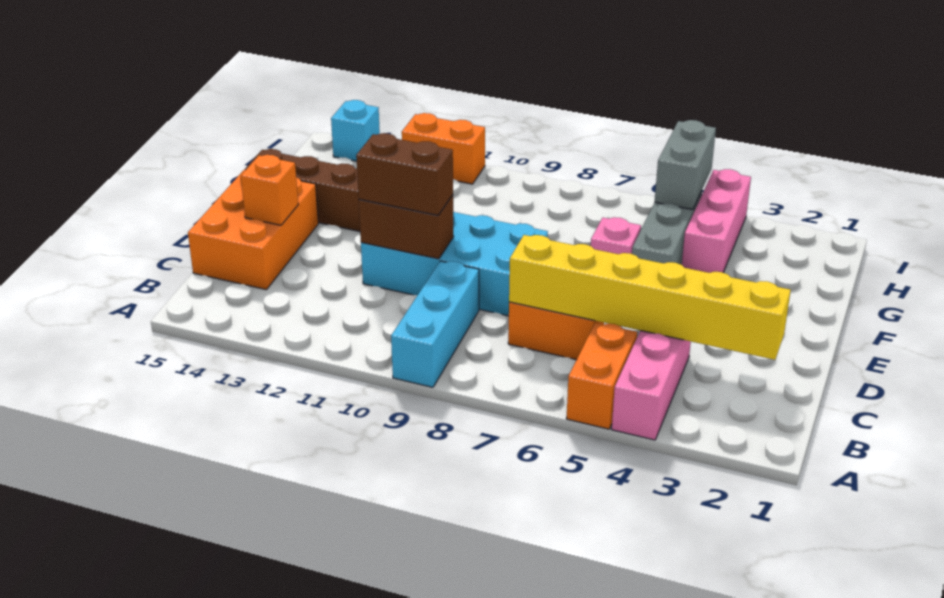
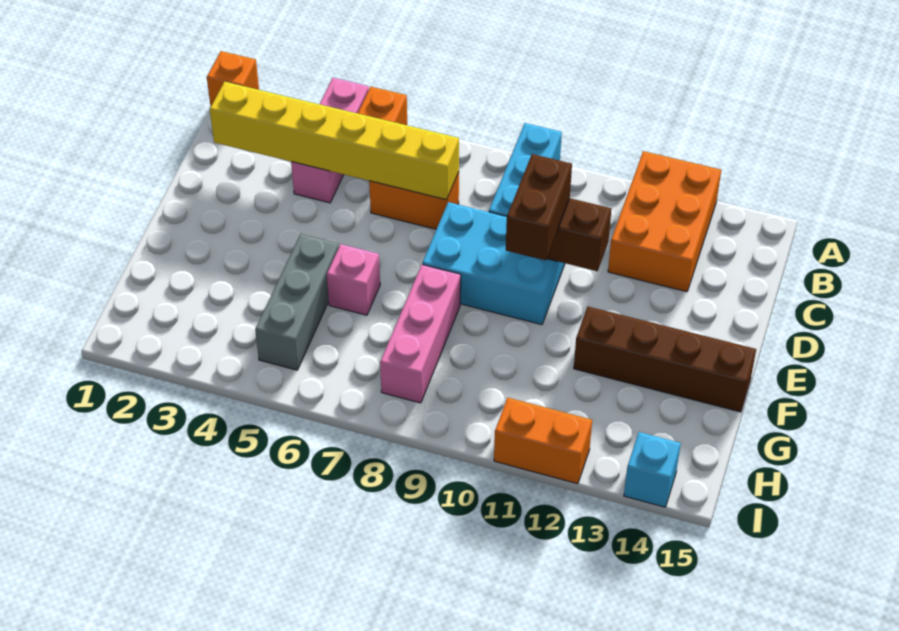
orange 2x3 brick [188,169,318,290] -> orange 2x3 brick moved to [608,151,721,292]
cyan 2x4 brick [361,211,548,316] -> cyan 2x3 brick [422,202,565,325]
brown 1x2 brick [356,133,453,215] -> brown 1x2 brick turned to [506,154,572,260]
orange 1x1 brick [241,155,298,225] -> orange 1x1 brick moved to [207,51,259,106]
pink 1x3 brick [682,169,751,273] -> pink 1x3 brick moved to [380,265,461,403]
grey 1x2 brick [655,120,716,210] -> none

